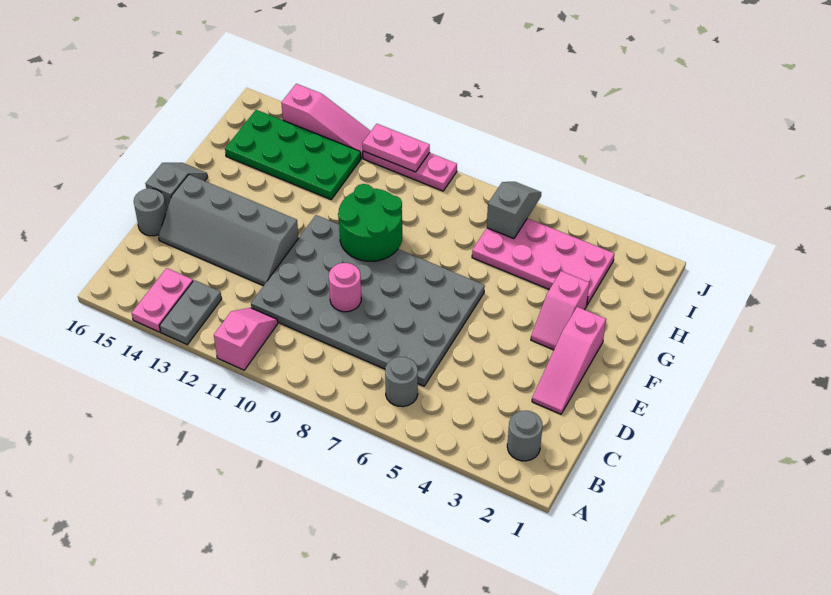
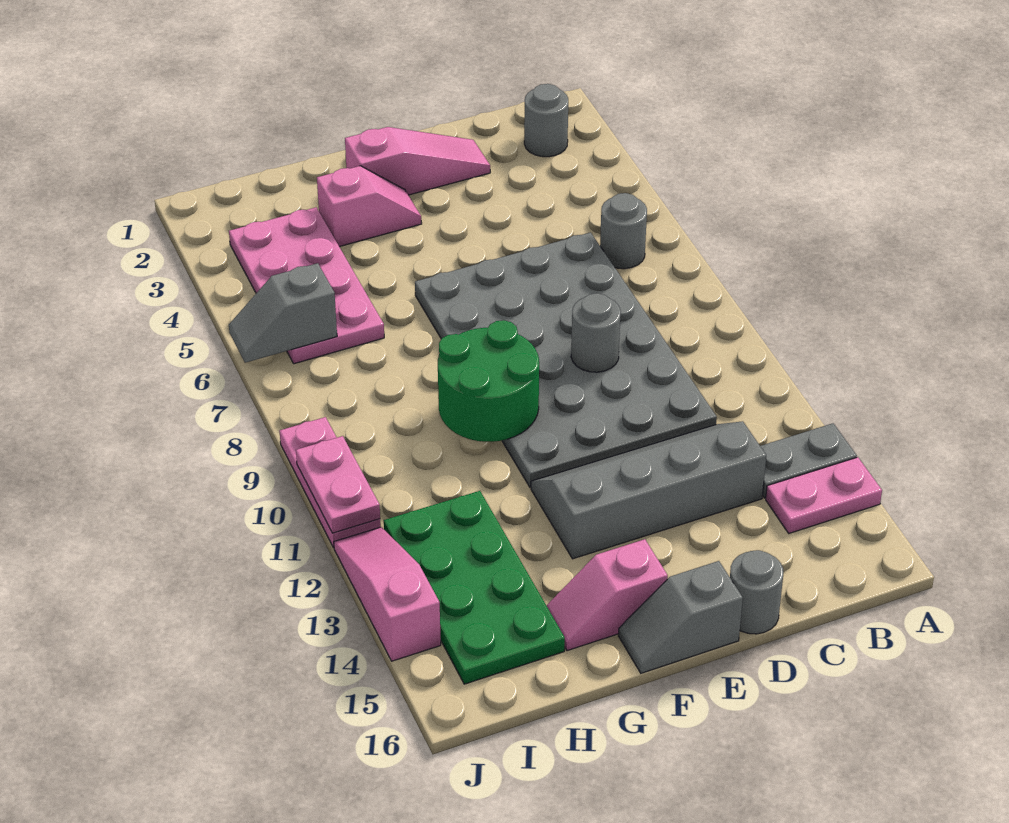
pink 1x2 slope [214,308,278,370] -> pink 1x2 slope moved to [546,539,668,651]
pink 1x1 round brick [329,263,361,312] -> grey 1x1 round brick [571,293,621,372]
grey 2x4 slope [158,175,299,286] -> grey 2x4 slope turned to [531,421,766,559]

